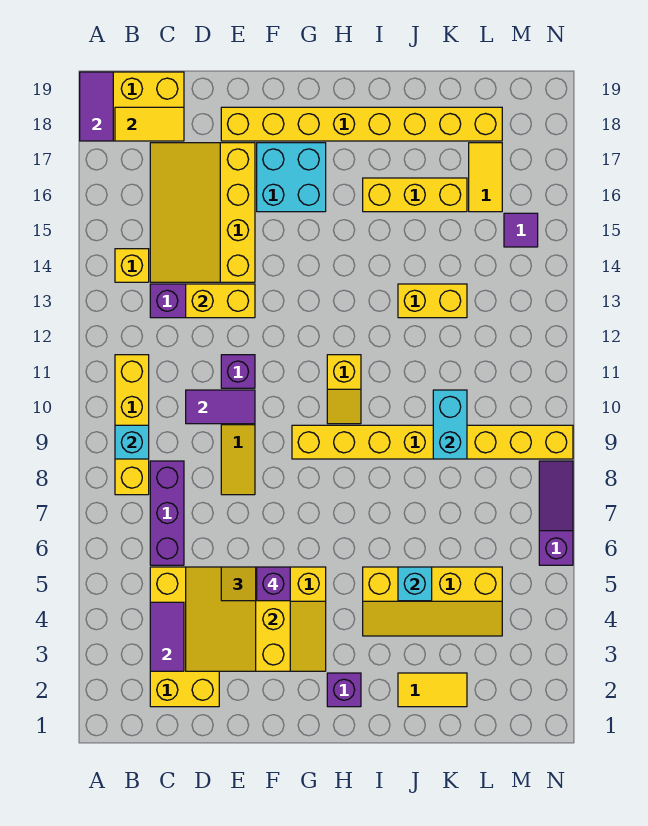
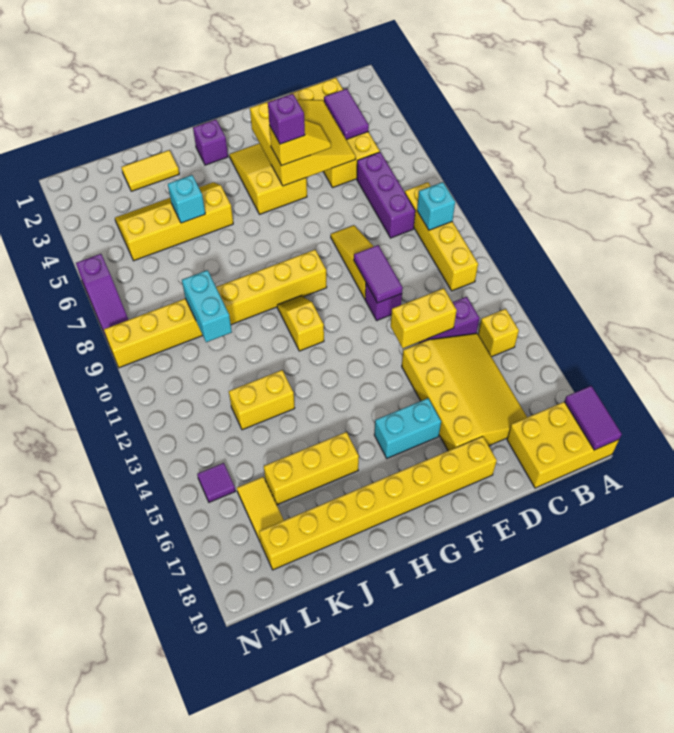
yellow 1x2 tile [115,107,184,141] -> none
purple 1x2 tile [186,390,255,424] -> purple 1x2 tile turned to [354,245,403,303]
cyan 2x2 brick [257,143,326,212] -> cyan 1x2 brick [374,398,441,458]

